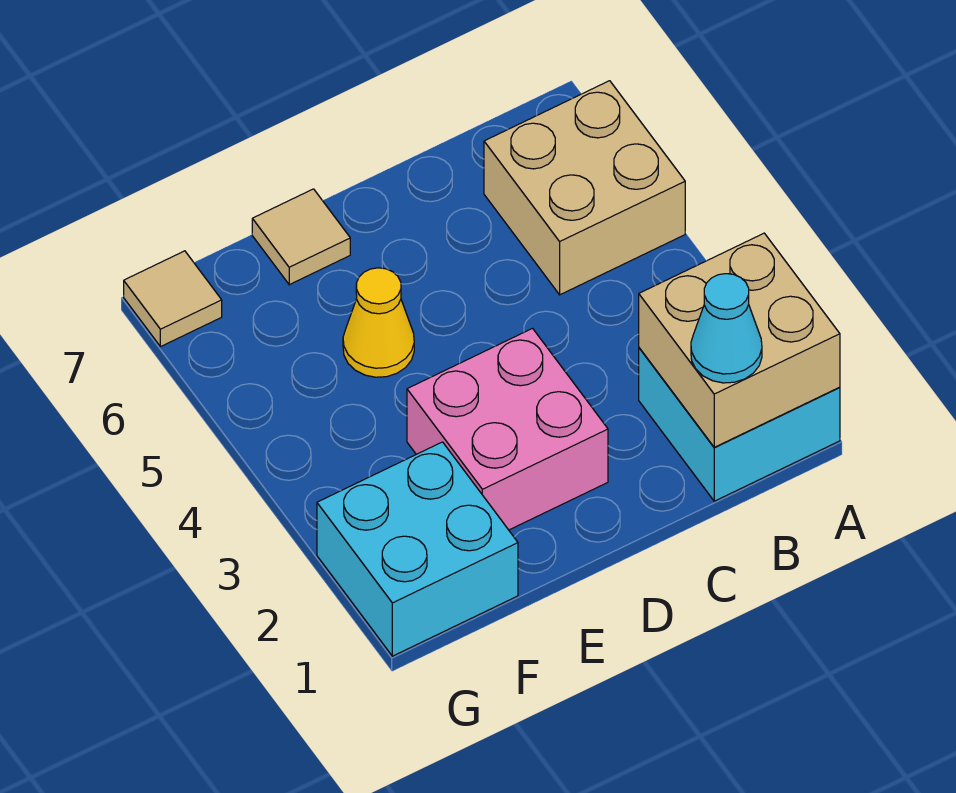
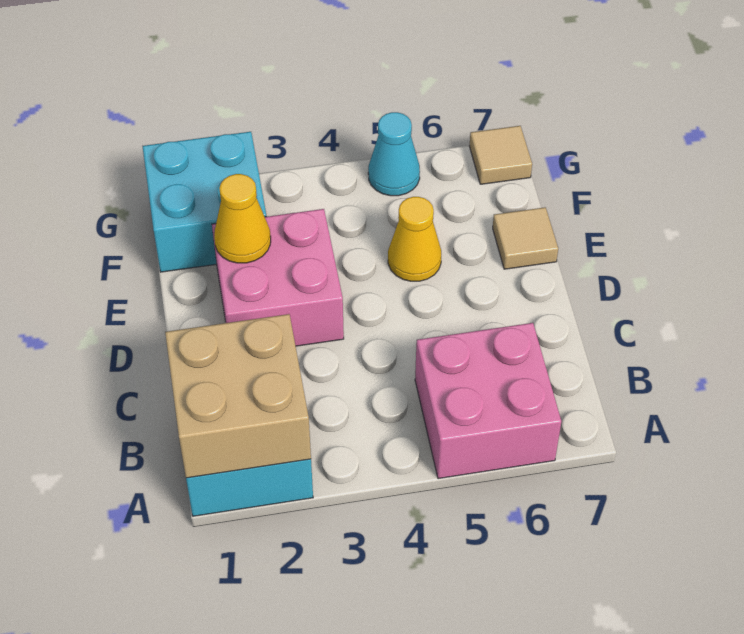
tan 2x2 brick [484,81,685,295] -> pink 2x2 brick [415,323,561,479]
cyan 1x1 cone [691,274,762,383] -> cyan 1x1 cone moved to [368,112,420,196]
none -> yellow 1x1 cone [214,174,271,263]

